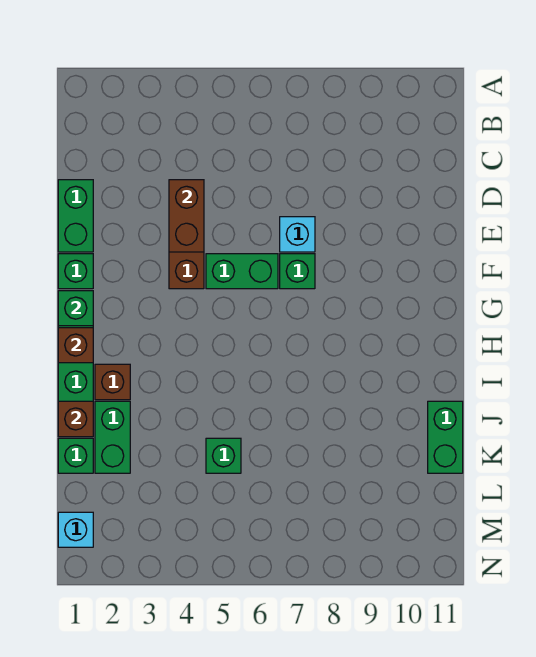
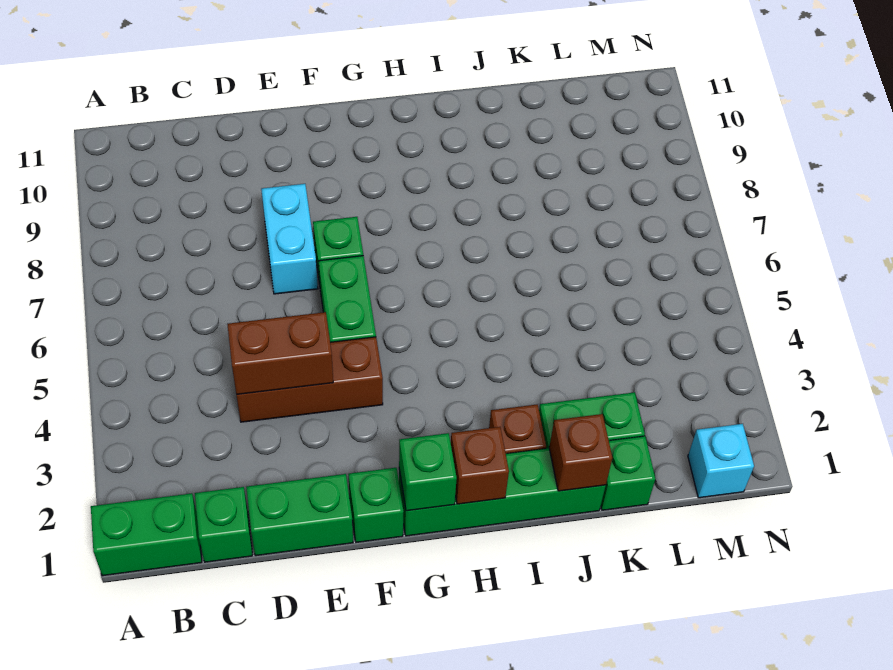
cyan 1x1 brick [280,217,315,252] -> cyan 1x2 brick [261,184,318,294]
green 1x2 brick [428,401,463,473] -> green 1x2 brick moved to [91,493,202,576]
green 1x1 brick [206,438,241,473] -> green 1x1 brick moved to [195,487,253,562]

